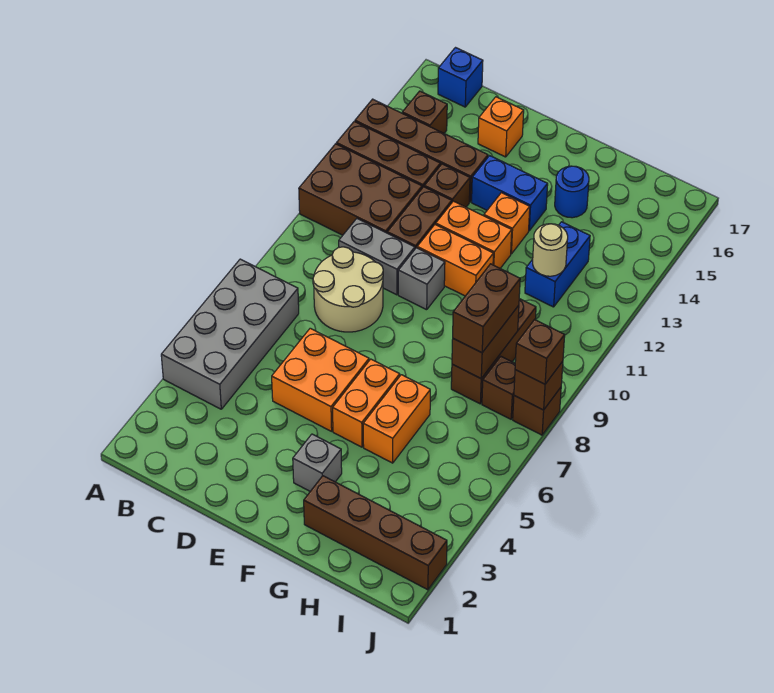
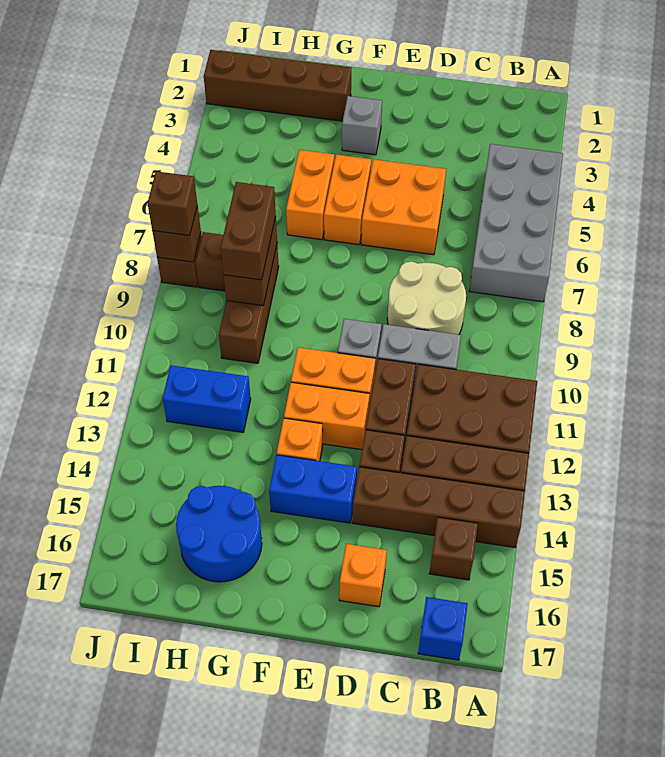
blue 1x1 round brick [555,166,589,218] -> blue 2x2 round brick [176,486,262,582]
blue 1x2 brick [525,222,590,307] -> blue 1x2 brick turned to [162,365,251,432]
tan 1x1 round brick [533,224,568,276] -> none

